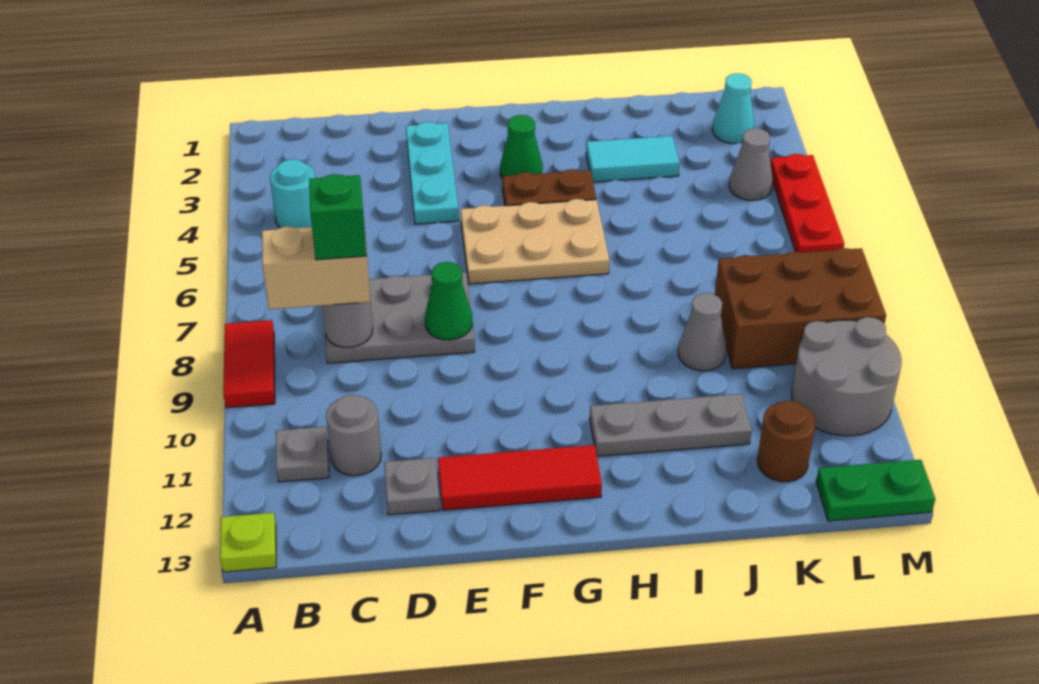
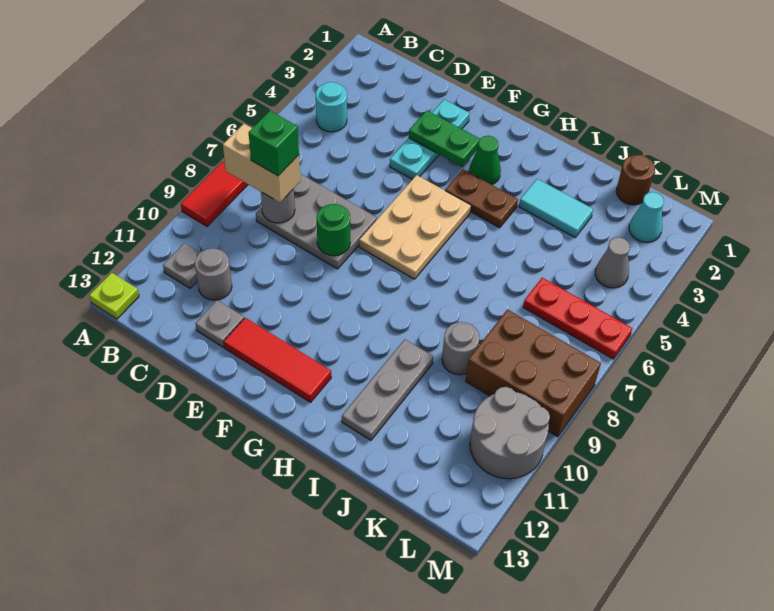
green 1x1 cone [425,262,472,340] -> green 1x1 round brick [317,204,350,256]
tan 2x3 plate [461,199,609,284] -> tan 2x3 plate turned to [359,175,471,279]
grey 1x3 plate [590,394,752,456] -> grey 1x3 plate turned to [342,339,433,440]
grey 1x1 cone [678,293,726,371] -> grey 1x1 round brick [442,322,479,375]
brown 1x1 round brick [757,401,815,482] -> brown 1x1 round brick moved to [616,155,655,205]
green 1x2 plate [816,460,935,521] -> green 1x2 plate moved to [409,111,480,167]
red 1x3 plate [770,154,844,253] -> red 1x3 plate turned to [523,278,632,359]

